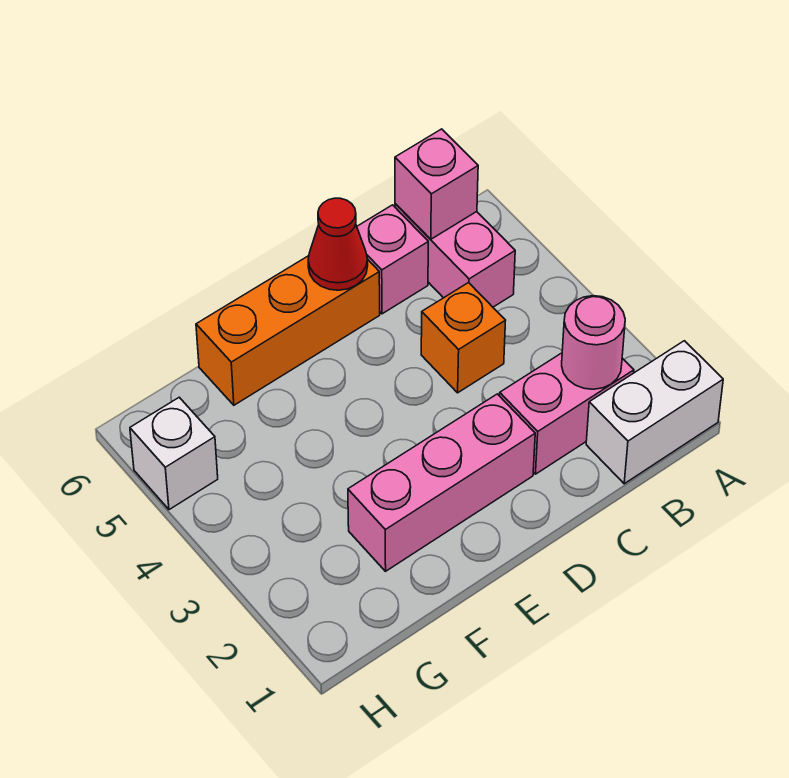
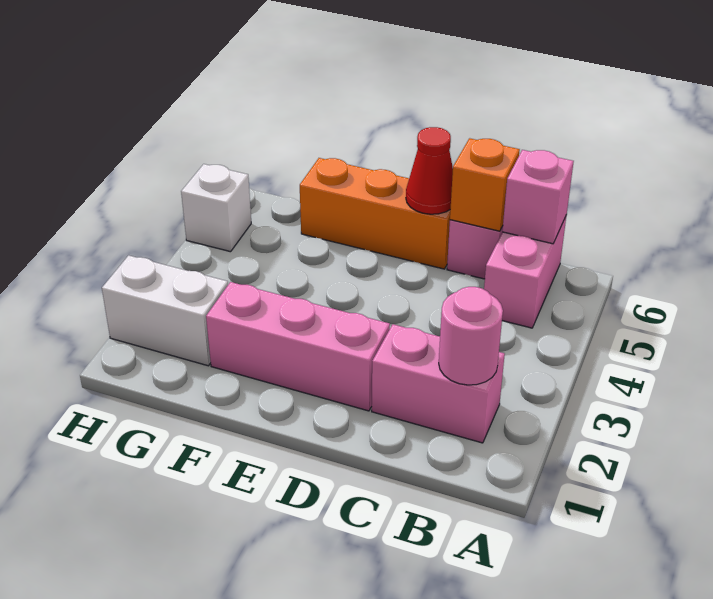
white 1x2 brick [586,341,723,484] -> white 1x2 brick moved to [102,255,228,366]
orange 1x1 brick [421,283,506,393] -> orange 1x1 brick moved to [450,138,520,231]

